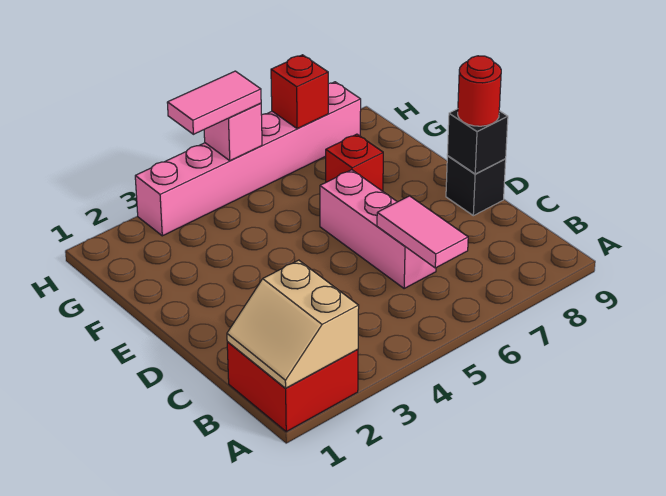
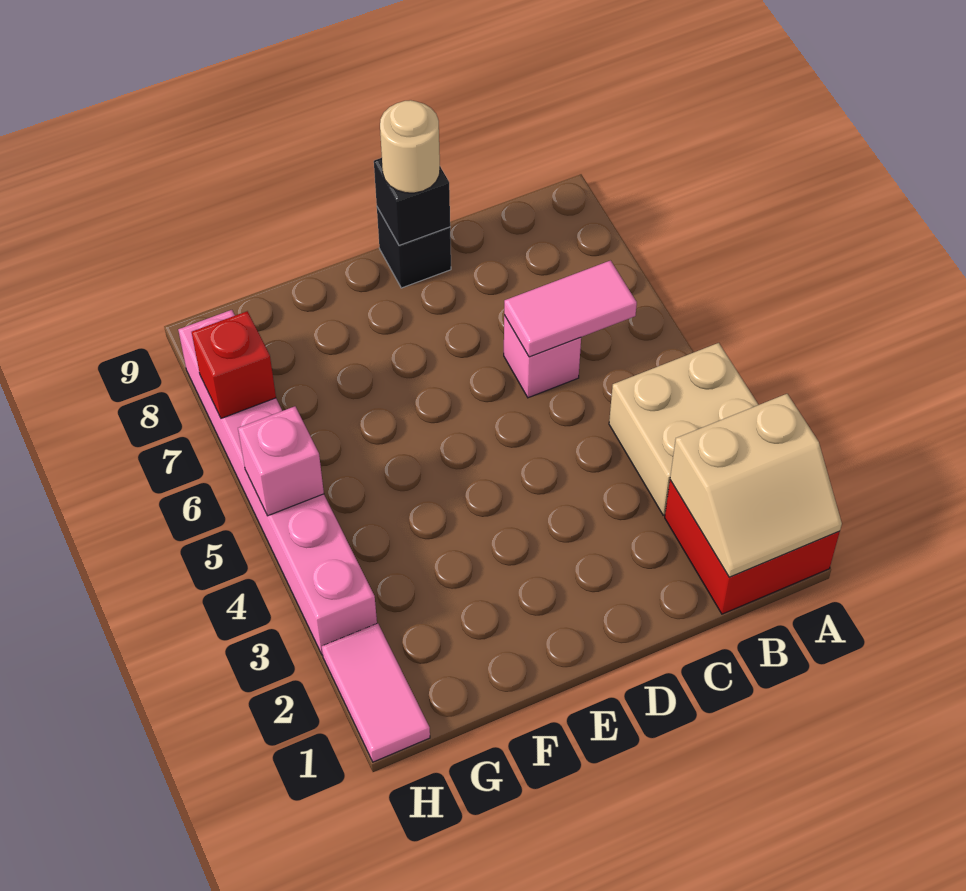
none -> tan 2x2 brick [609,343,758,515]
pink 1x3 brick [320,170,436,288] -> pink 1x1 brick [504,315,581,398]
red 1x1 round brick [458,56,501,126] -> tan 1x1 round brick [380,100,440,193]
red 1x1 brick [326,134,383,191] -> none
pink 1x2 tile [167,71,261,134] -> pink 1x2 tile moved to [322,623,430,762]

